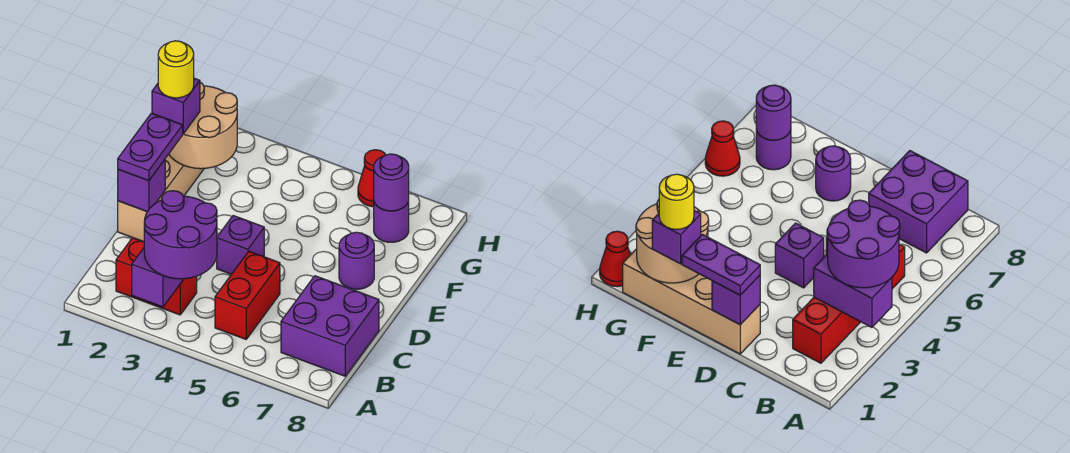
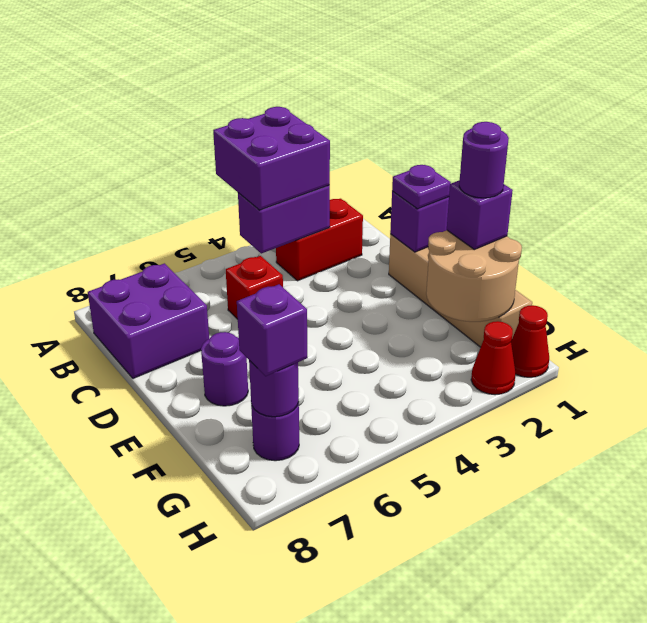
purple 1x2 brick [132,248,184,307] -> purple 1x2 brick turned to [238,185,330,253]
purple 2x2 round brick [144,191,217,279] -> purple 2x2 brick [213,107,330,210]
red 1x2 brick [215,251,280,339] -> red 1x1 brick [226,256,283,319]
purple 1x2 plate [118,113,183,181] -> purple 1x1 plate [392,165,451,209]
purple 1x1 brick [217,216,264,274] -> purple 1x1 brick moved to [237,284,308,376]
yellow 1x1 round brick [158,41,194,98] -> purple 1x1 round brick [459,122,509,198]
red 1x1 cone [358,150,385,207] -> red 1x1 cone moved to [471,321,516,395]

